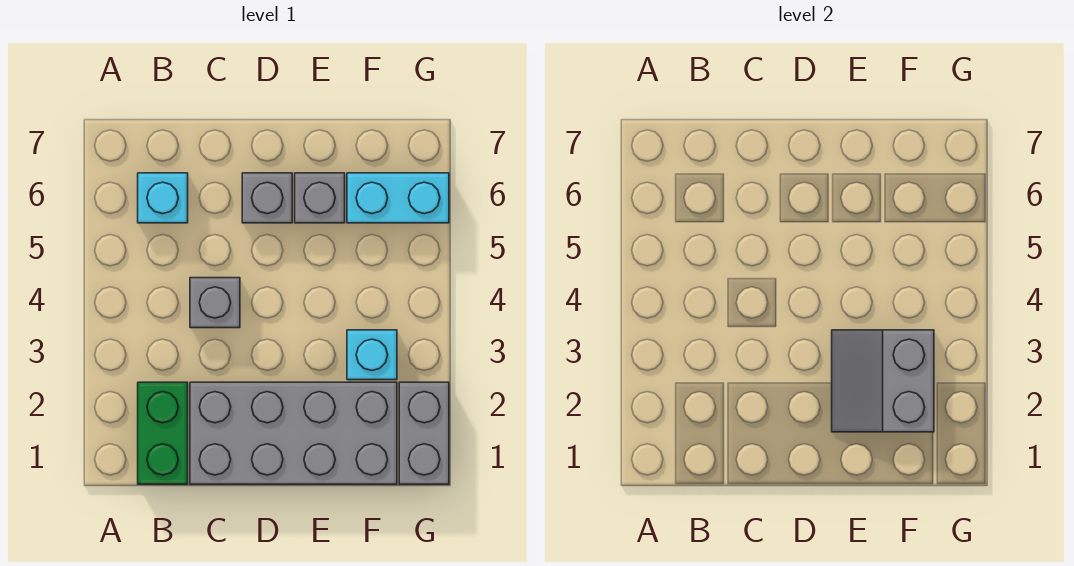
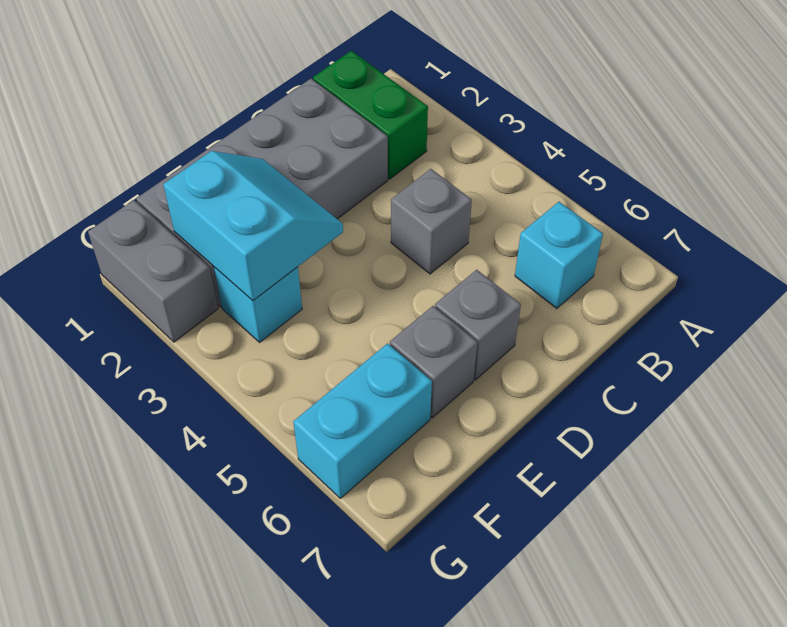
grey 2x2 slope [832,330,934,432] -> cyan 2x2 slope [163,151,343,301]

